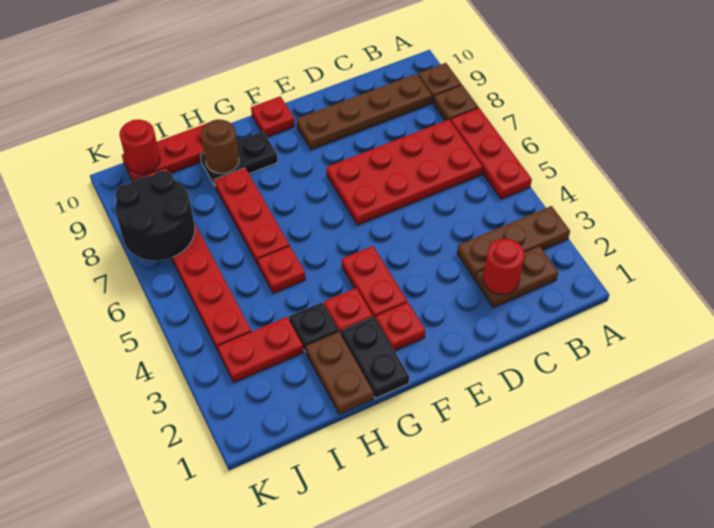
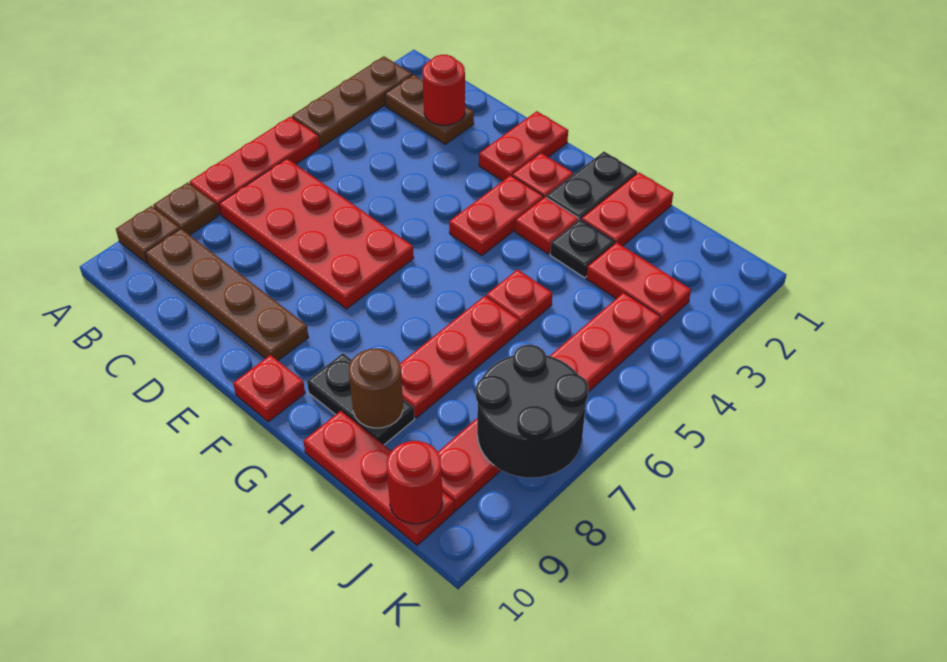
brown 1x3 plate [457,206,570,279] -> brown 1x3 plate turned to [292,56,412,147]
none -> red 1x2 plate [479,111,568,181]
brown 1x2 plate [306,332,374,415] -> red 1x2 plate [582,173,673,246]

